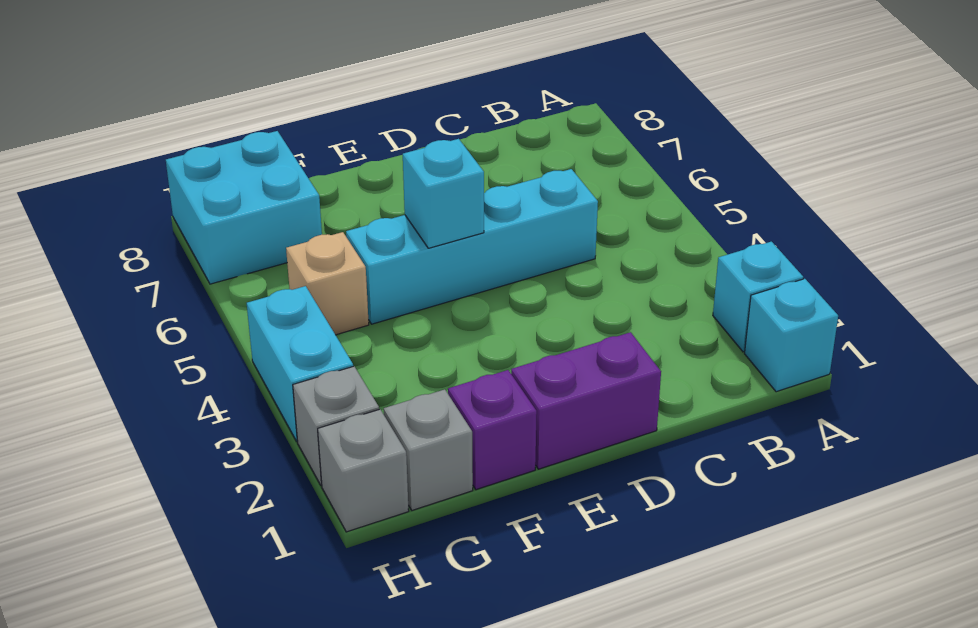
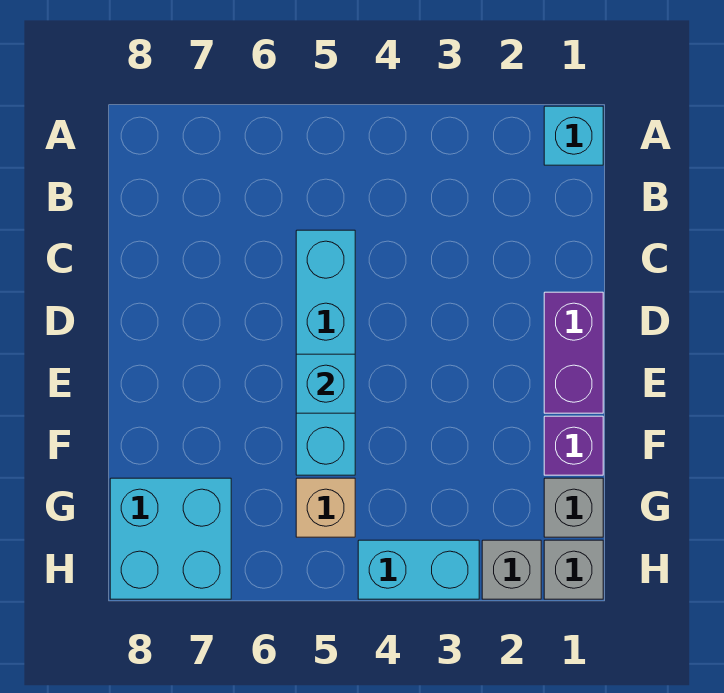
cyan 1x1 brick [713,242,803,352] -> none

